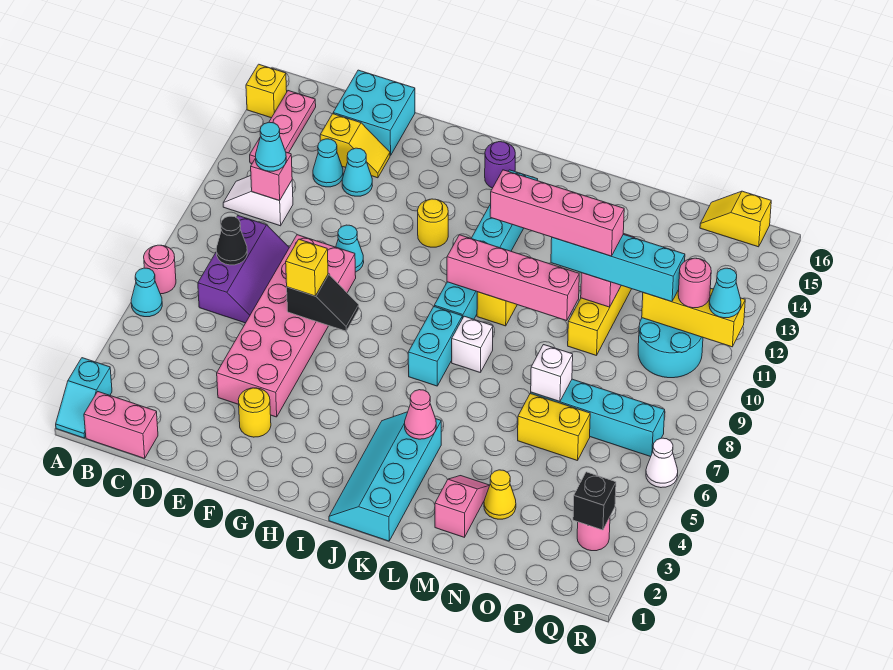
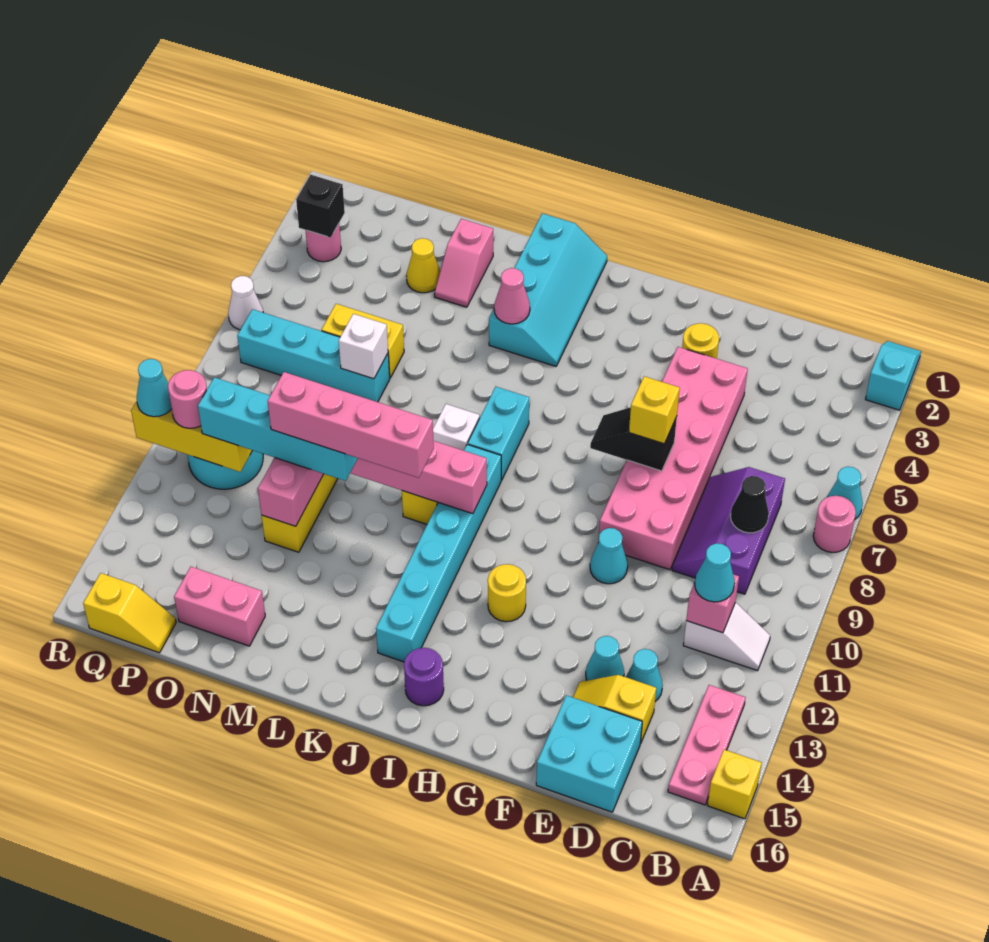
pink 1x2 brick [84,392,158,458] -> pink 1x2 brick moved to [174,567,265,646]

